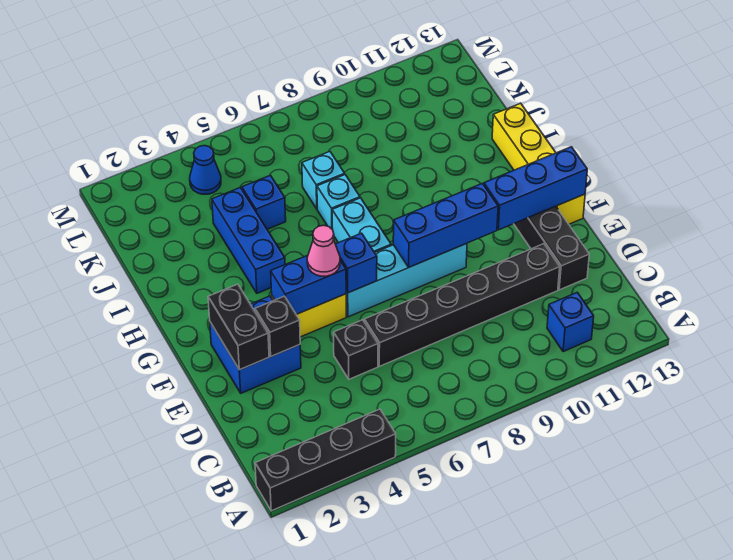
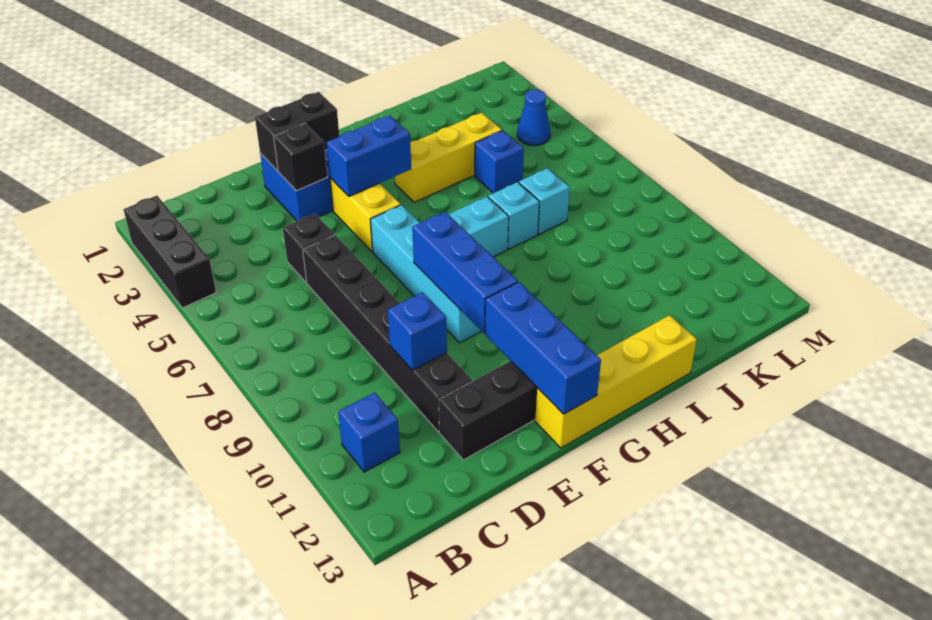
black 1x4 brick [255,409,396,511] -> black 1x3 brick [123,196,216,308]
blue 1x2 brick [271,255,346,314] -> blue 1x2 brick turned to [327,116,411,196]
pink 1x1 cone [307,225,340,276] -> none
blue 1x1 brick [336,233,377,293] -> blue 1x1 brick moved to [388,292,447,370]
blue 1x3 brick [212,187,285,293] -> yellow 1x3 brick [395,113,502,203]

